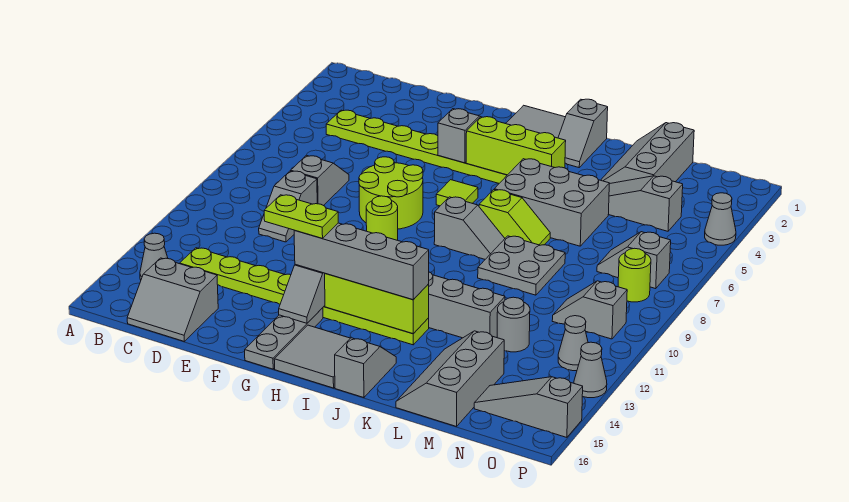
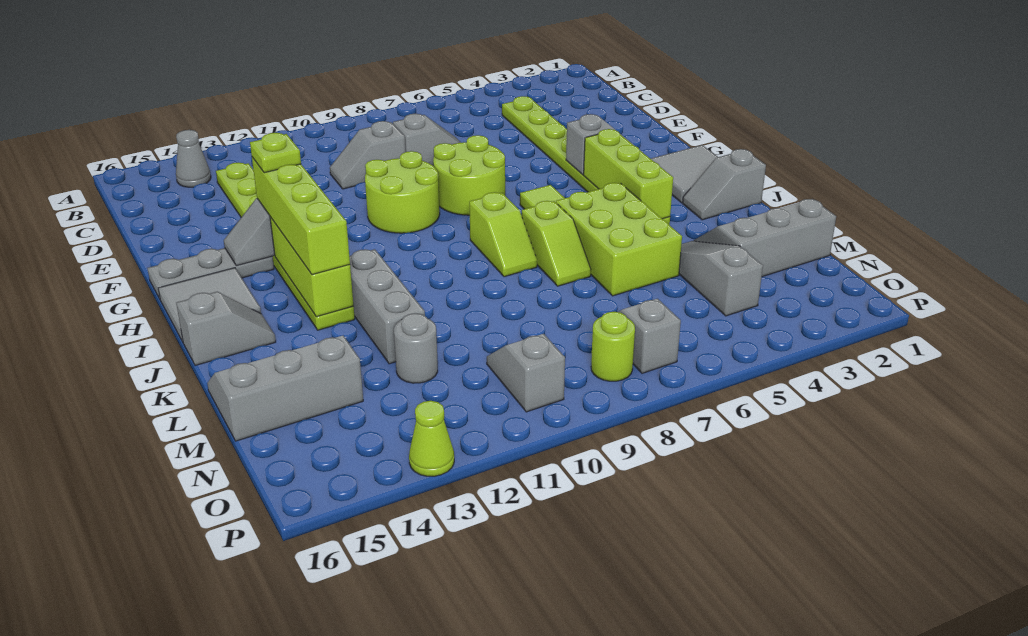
grey 2x2 slope [127,258,218,341] -> none
lime 1x2 plate [264,195,338,238] -> lime 1x1 plate [250,133,301,173]
lime 1x1 round brick [366,196,398,240] -> lime 2x2 round brick [365,151,440,233]
grey 1x4 brick [294,223,429,300] -> lime 1x4 brick [252,157,350,275]
grey 1x2 slope [434,197,505,259] -> lime 1x2 slope [469,192,537,277]
grey 2x3 brick [494,159,609,246] -> lime 2x3 brick [556,183,682,296]
grey 2x2 plate [478,236,565,295] -> none
grey 1x3 slope [474,377,583,437] -> none
grey 1x1 cone [558,316,588,371] -> none
grey 1x1 cone [705,193,736,245] -> none
grey 1x1 cone [574,342,607,398] -> lime 1x1 cone [409,401,454,476]

